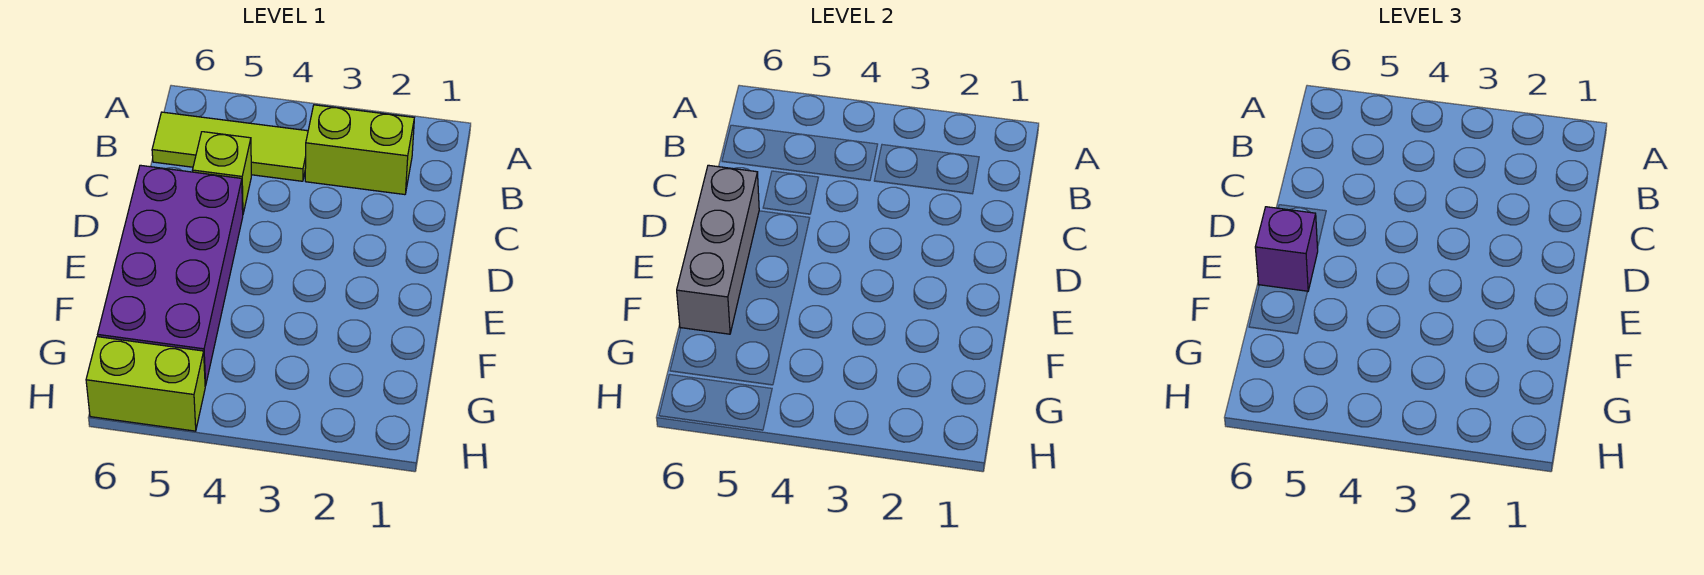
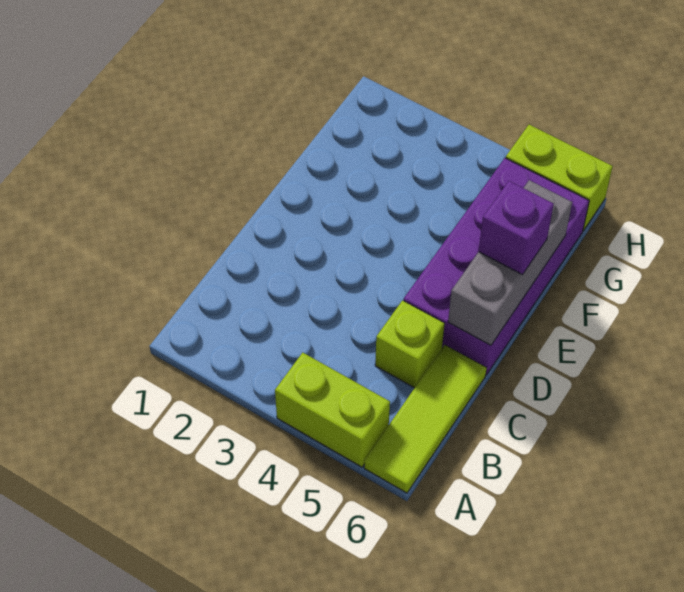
lime 1x2 brick [305,105,414,195] -> lime 1x2 brick moved to [275,353,390,467]
lime 1x3 tile [152,112,308,181] -> lime 1x3 tile turned to [364,345,487,493]

